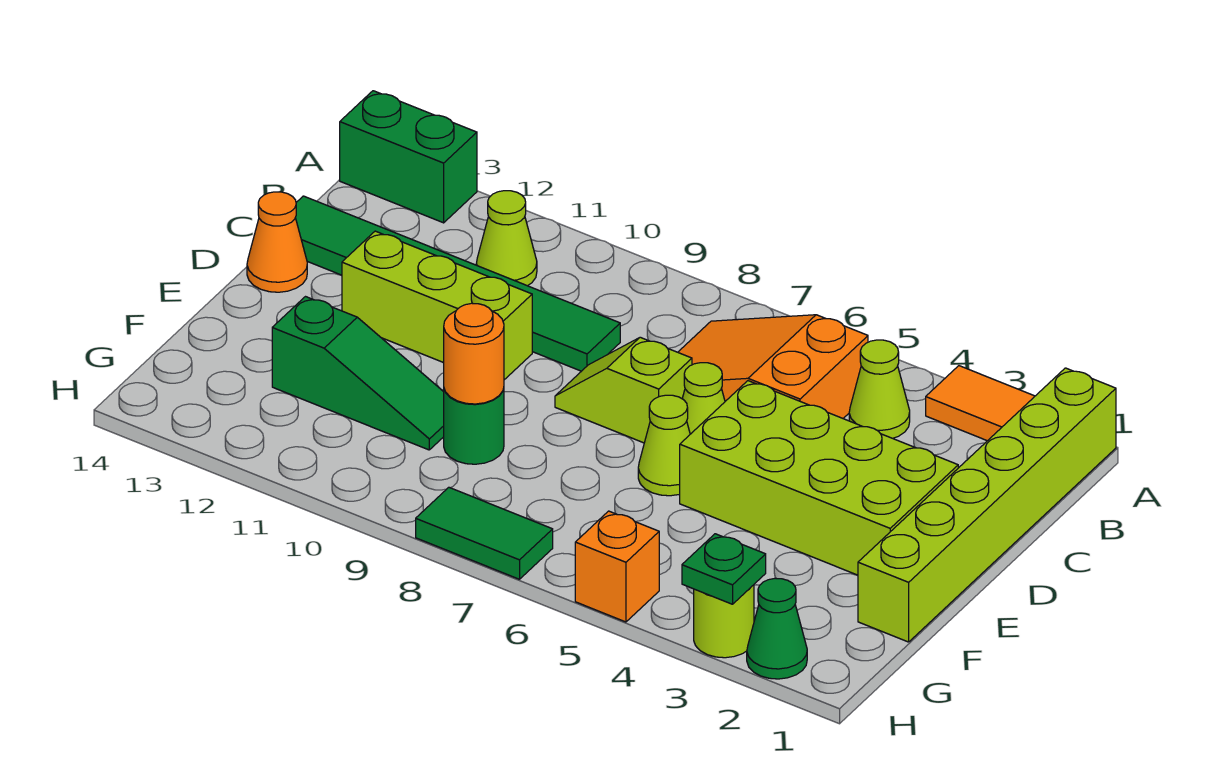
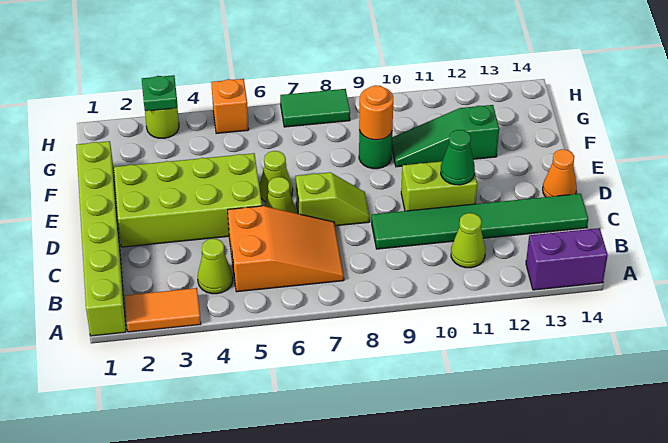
green 1x2 brick [340,91,477,223] -> purple 1x2 brick [526,228,608,290]
lime 1x3 brick [342,231,532,380] -> lime 1x2 brick [401,161,477,211]
green 1x1 cone [747,578,807,679] -> green 1x1 cone moved to [441,130,475,185]

